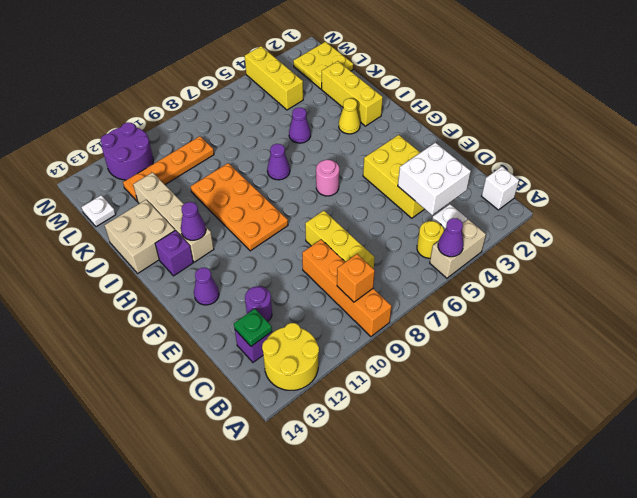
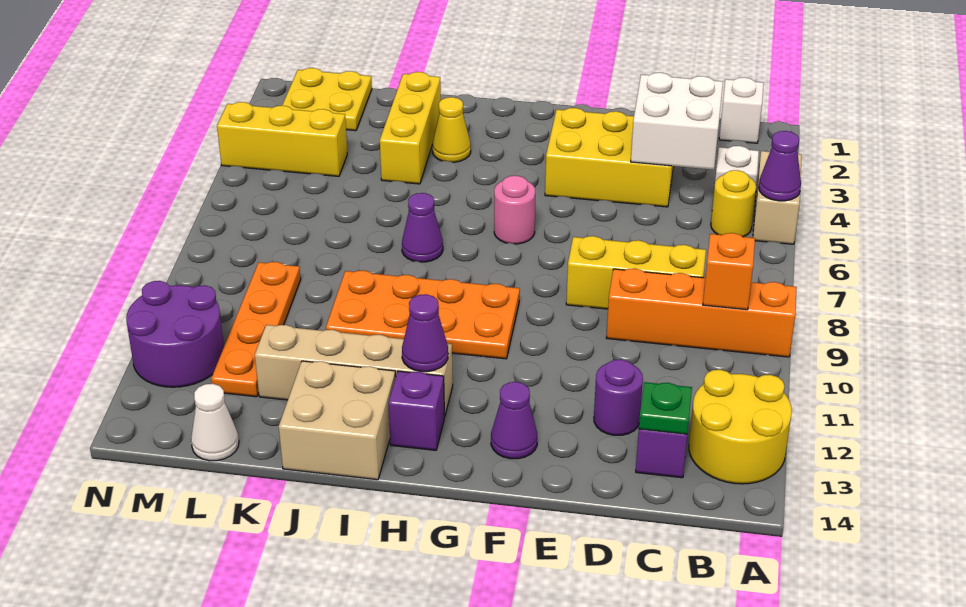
yellow 1x3 brick [322,61,383,126] -> yellow 1x3 brick turned to [380,72,441,184]
purple 1x1 cone [289,108,311,143] -> none
white 1x1 plate [82,195,116,227] -> white 1x1 cone [191,384,239,461]

